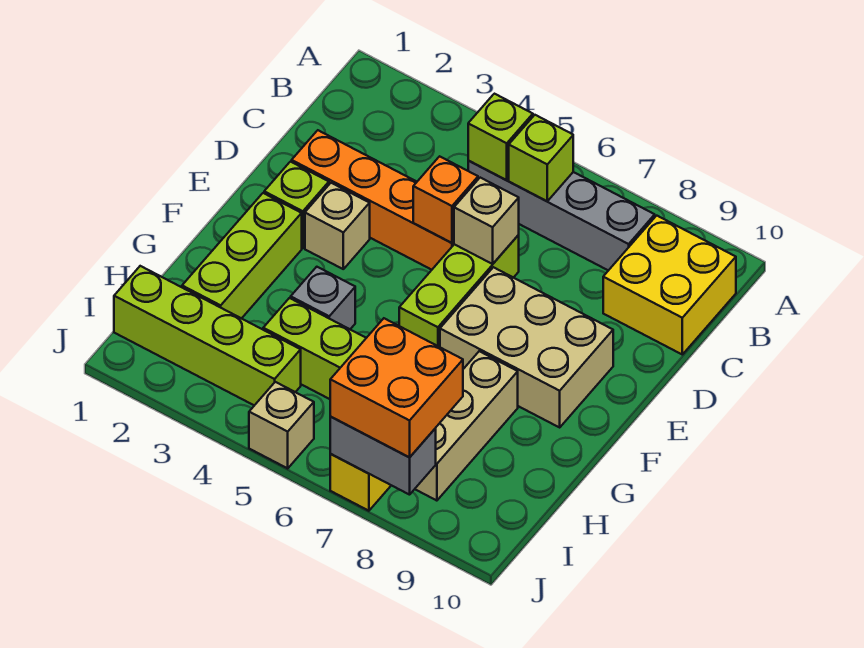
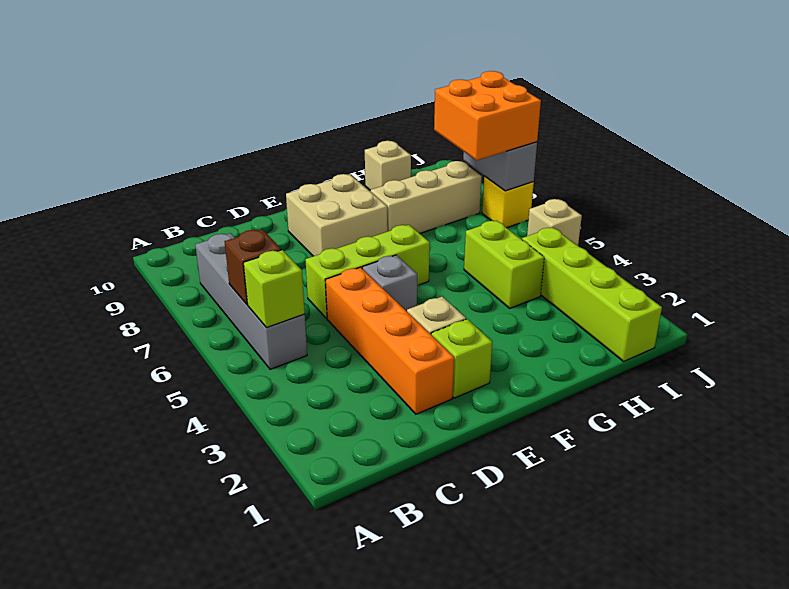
lime 1x1 brick [509,115,573,201] -> brown 1x1 brick [225,229,281,304]
yellow 2x2 brick [603,216,736,354] -> none
orange 1x1 brick [413,156,478,243] -> none
tan 1x1 brick [454,178,519,264] -> tan 1x1 brick moved to [365,141,411,190]
tan 2x3 brick [440,267,613,427] -> tan 2x2 brick [286,174,388,256]
lime 1x3 brick [182,193,302,319] -> none
grey 1x1 brick [291,267,355,329] -> grey 1x1 brick moved to [362,255,417,311]

